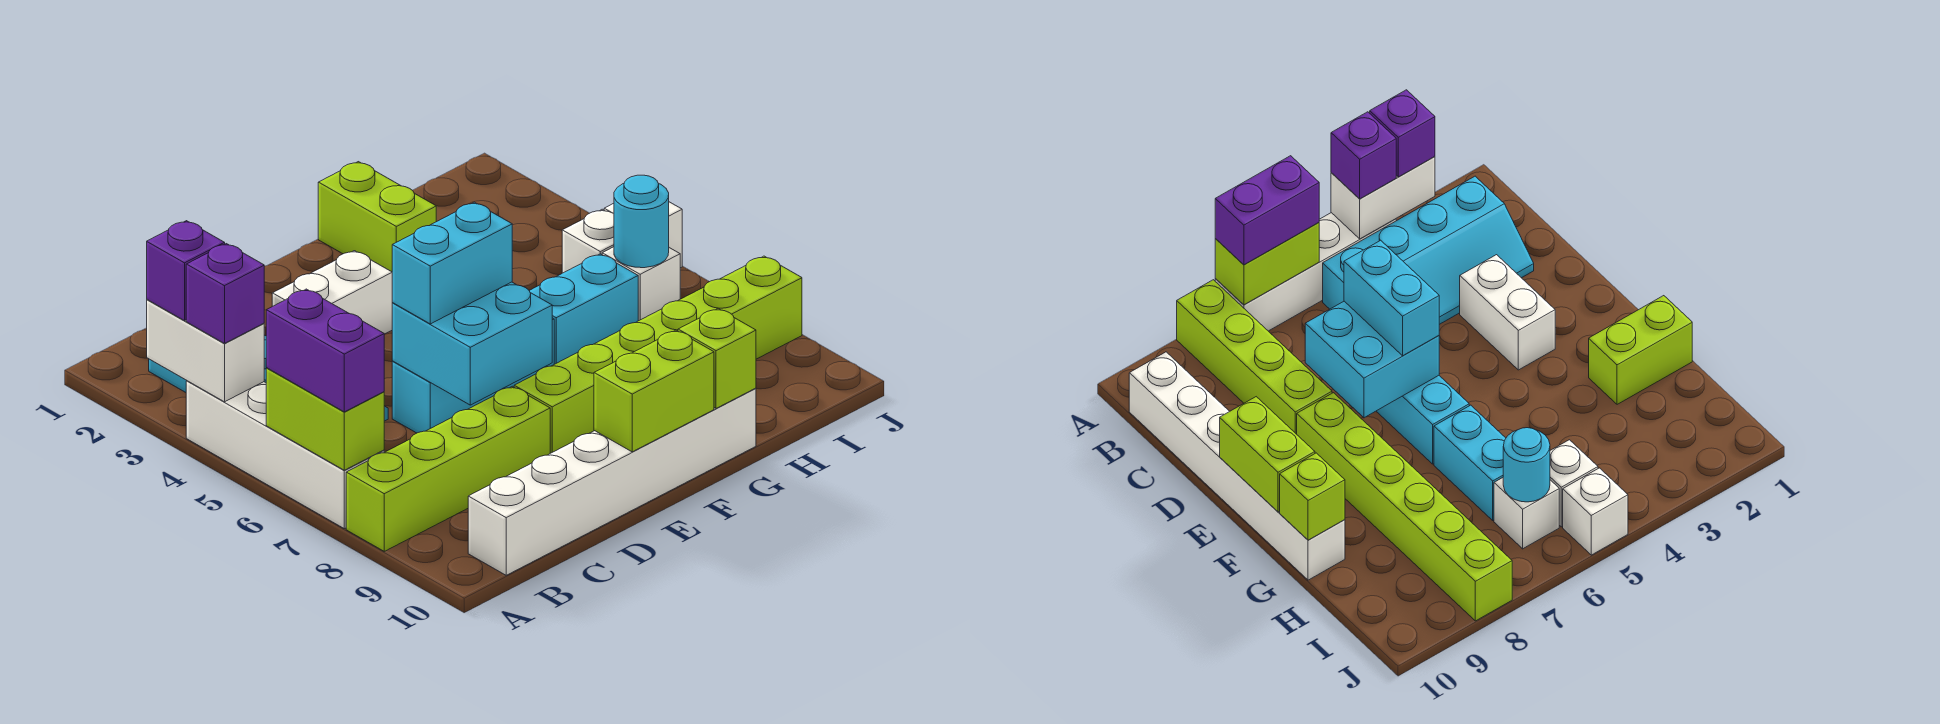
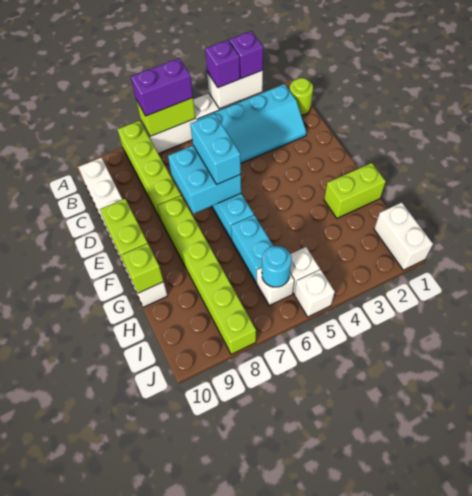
none -> lime 1x1 round brick [290,78,313,115]
white 1x2 brick [272,251,392,334] -> white 1x2 brick moved to [374,202,433,270]

